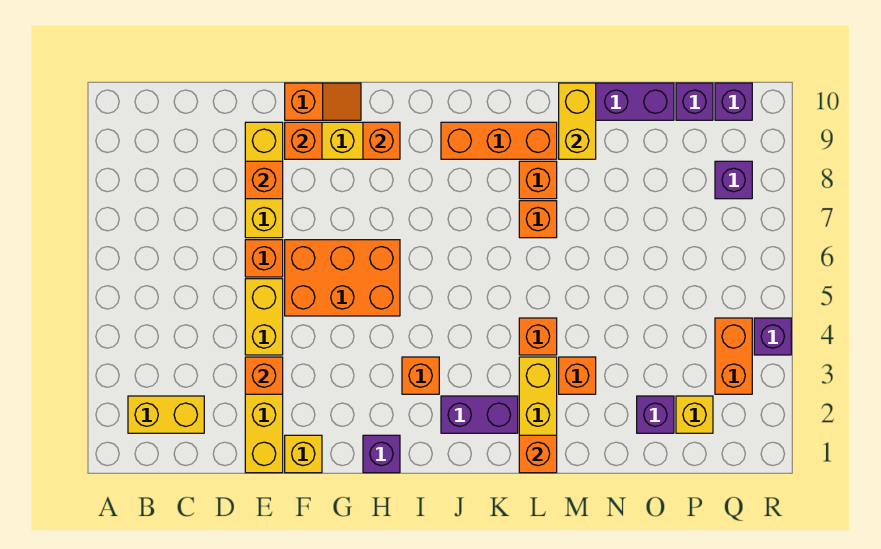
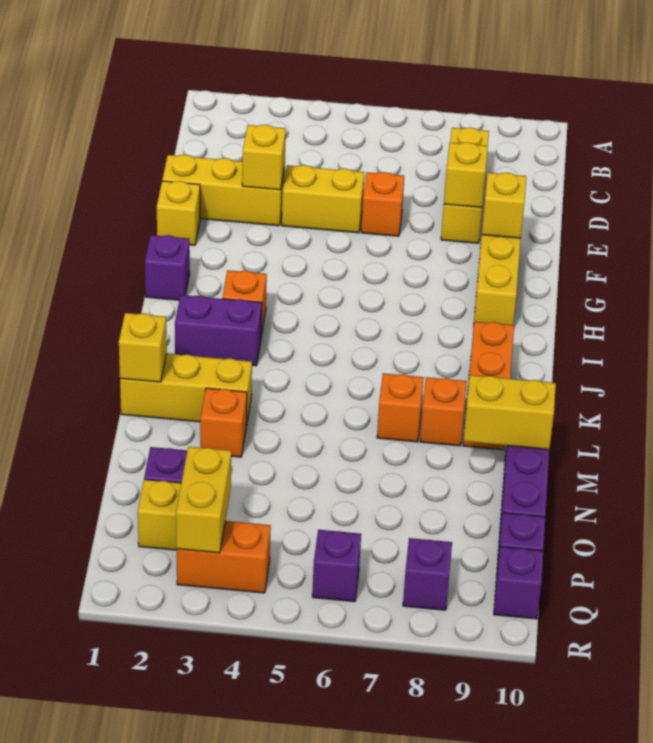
yellow 1x2 brick [128,396,204,433] -> yellow 1x2 brick moved to [176,447,231,553]
orange 1x1 brick [245,357,283,394] -> yellow 1x1 brick [242,125,286,190]
yellow 1x3 brick [245,122,283,238] -> yellow 1x3 brick turned to [441,127,489,243]
orange 1x1 brick [245,161,283,199] -> yellow 1x1 brick [444,142,488,207]
orange 2x3 brick [285,240,400,316] -> none
orange 1x1 brick [285,122,322,159] -> yellow 1x1 brick [482,172,526,238]
orange 1x2 slope [285,83,361,120] -> none
orange 1x1 brick [363,122,400,159] -> none
purple 1x2 brick [441,396,518,433] -> purple 1x2 brick turned to [175,295,262,366]
orange 1x1 brick [519,435,557,473] -> yellow 1x1 brick [119,313,167,382]
orange 1x1 brick [519,318,557,355] -> none
purple 1x1 brick [754,318,791,355] -> purple 1x1 brick moved to [312,530,361,602]

